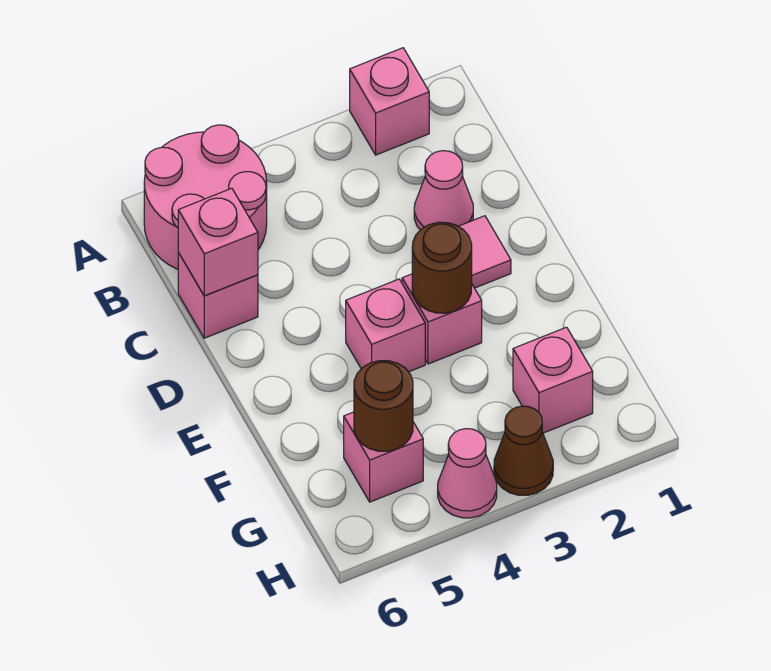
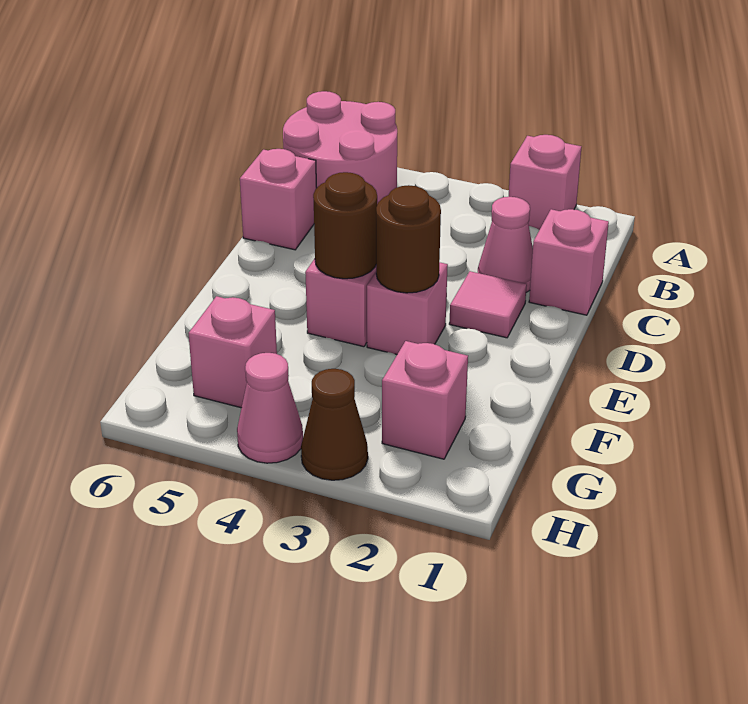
pink 1x1 brick [178,188,258,296] -> pink 1x1 brick moved to [529,209,609,315]
brown 1x1 round brick [354,361,413,451] -> brown 1x1 round brick moved to [313,172,377,279]

